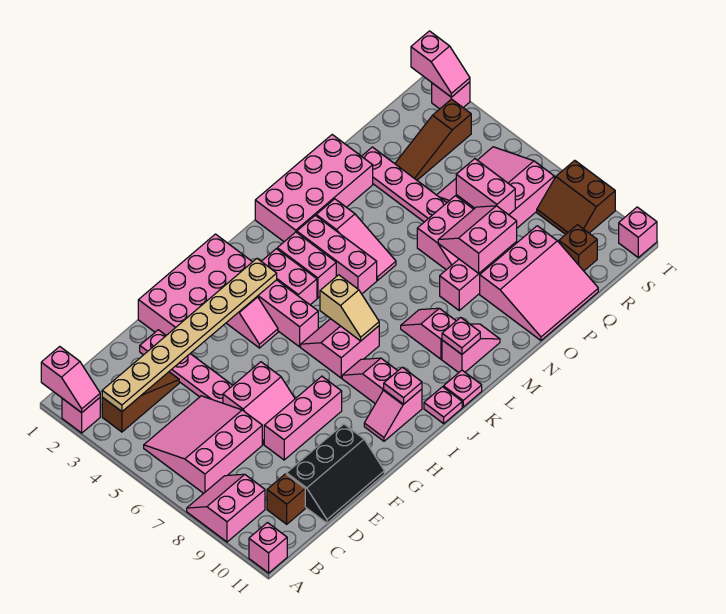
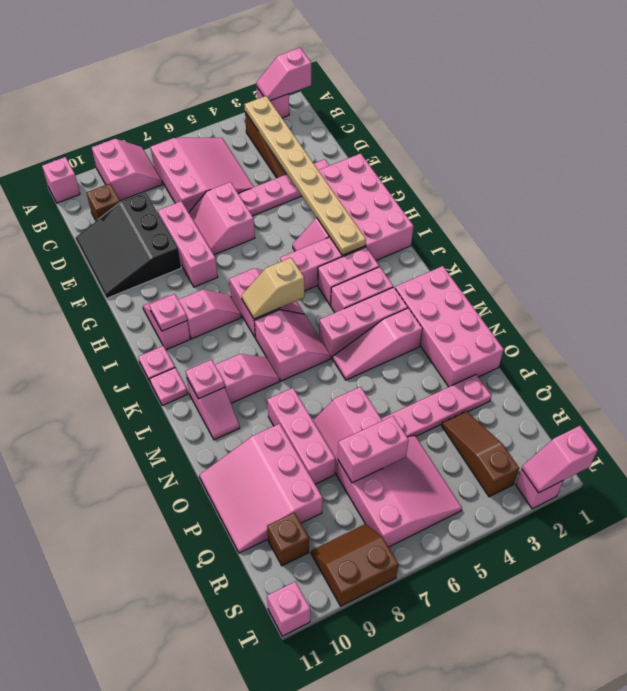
black 2x3 slope [286,424,384,523] -> black 3x3 slope [75,192,181,298]
pink 2x2 slope [438,206,517,273] -> pink 2x2 slope moved to [255,310,331,381]

